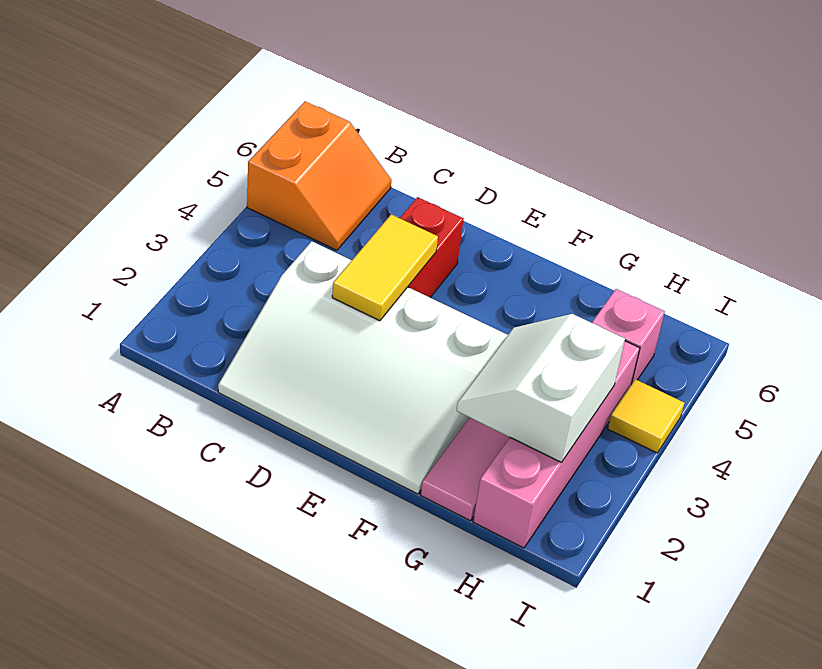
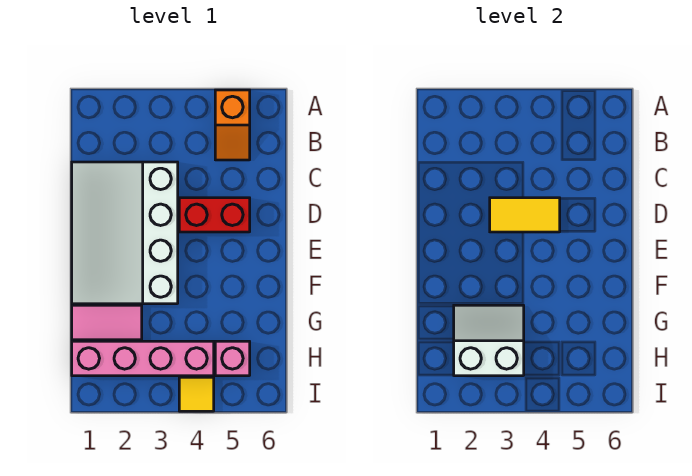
orange 2x2 slope [247,101,391,250] -> orange 1x2 slope [215,90,250,160]

